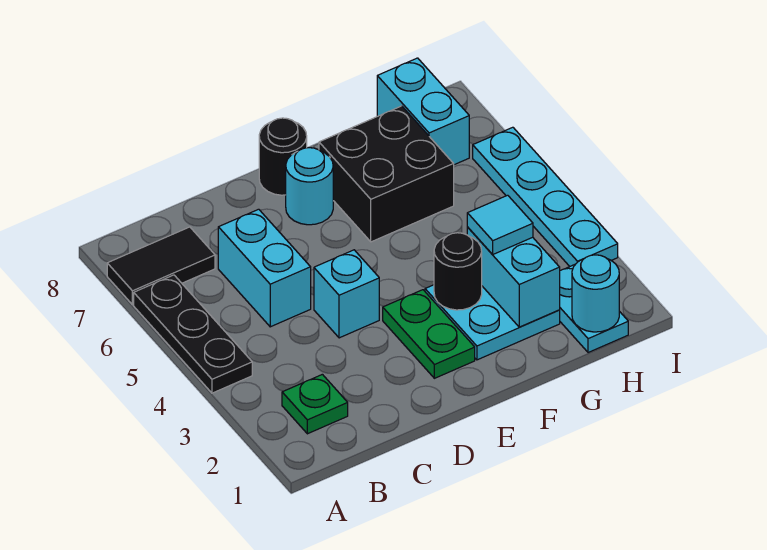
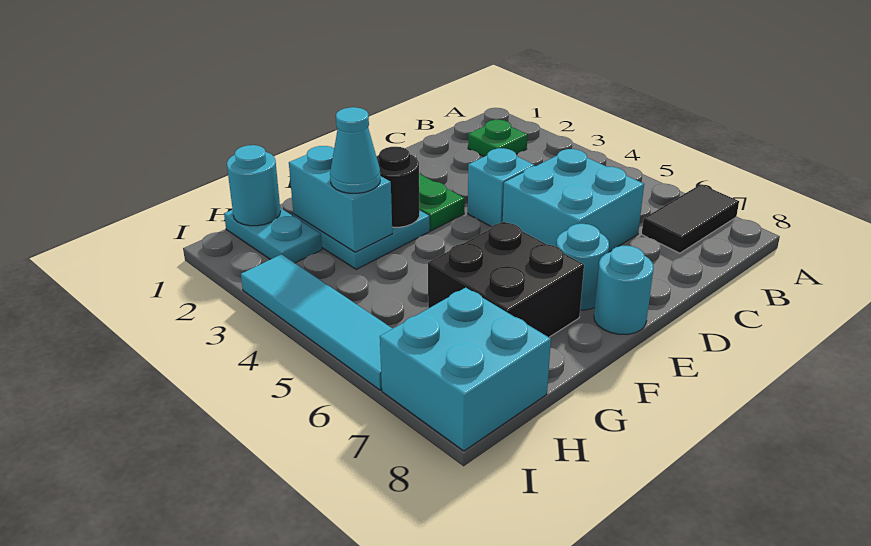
black 1x3 plate [134,275,252,393] -> none
cyan 1x2 brick [218,209,311,327] -> cyan 2x2 brick [503,149,644,252]
black 1x1 round brick [259,118,307,195] -> cyan 1x1 round brick [594,246,654,334]
cyan 1x1 tile [467,195,533,254] -> cyan 1x1 cone [330,107,380,193]
cyan 1x2 brick [377,58,469,165] -> cyan 2x2 brick [380,287,551,451]
cyan 1x4 plate [473,127,618,266] -> cyan 1x4 tile [241,254,393,390]

